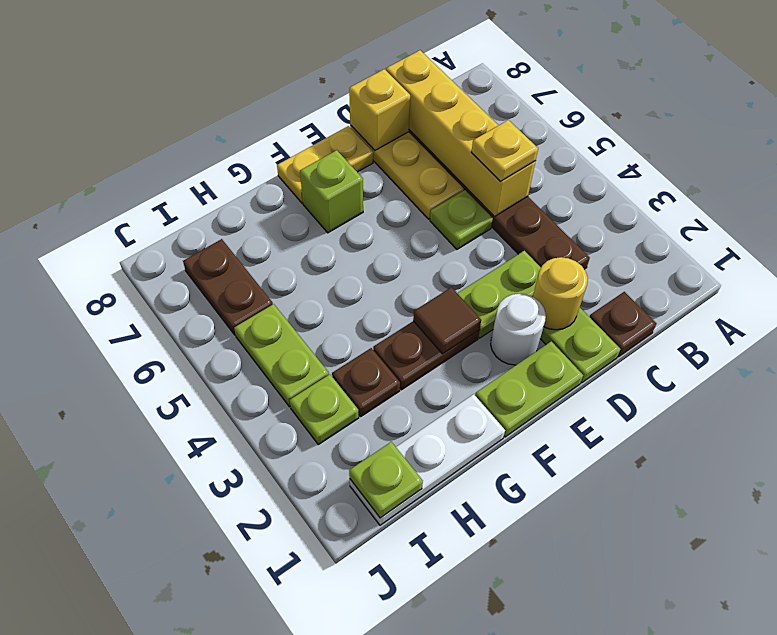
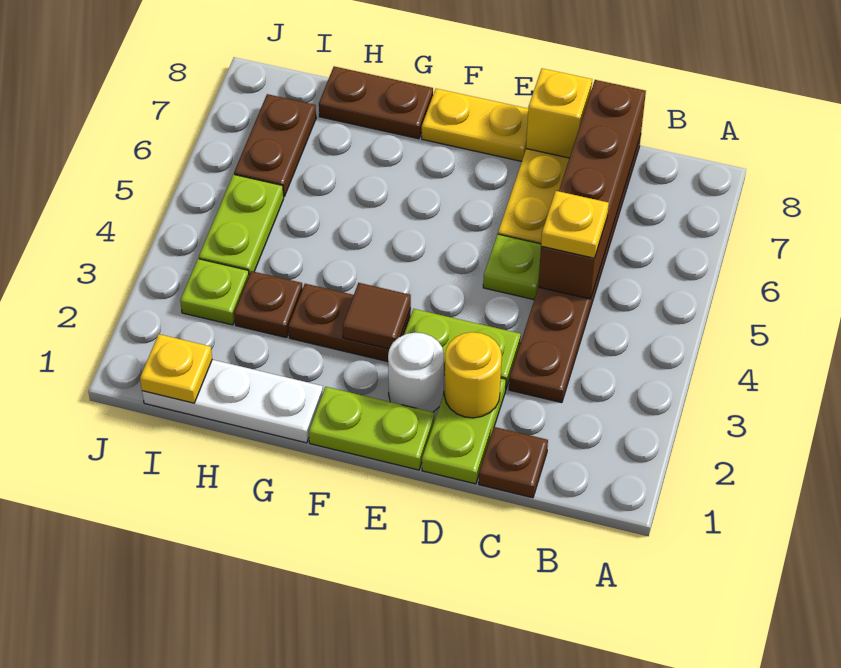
yellow 1x4 brick [386,50,535,217] -> brown 1x4 brick [538,80,646,299]
lime 1x1 brick [300,150,363,233] -> none
none -> brown 1x2 plate [319,66,433,139]
lime 1x1 plate [349,442,423,518] -> yellow 1x1 plate [140,334,212,403]

